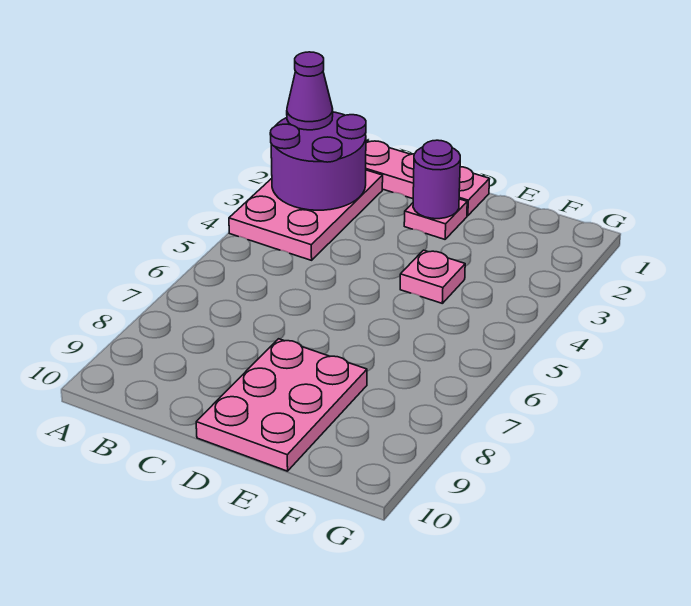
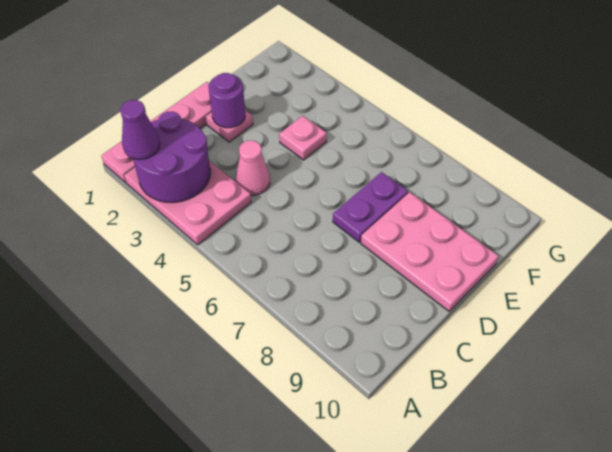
none -> pink 1x1 cone [236,141,270,195]
none -> purple 1x2 plate [333,172,408,242]

